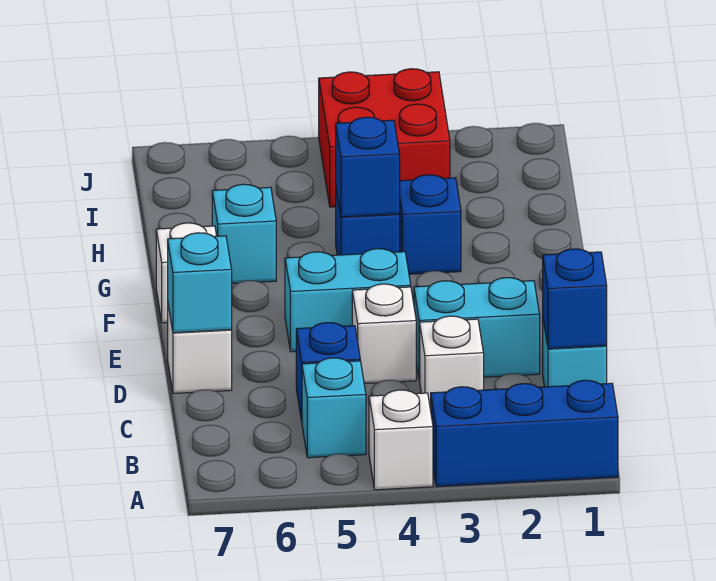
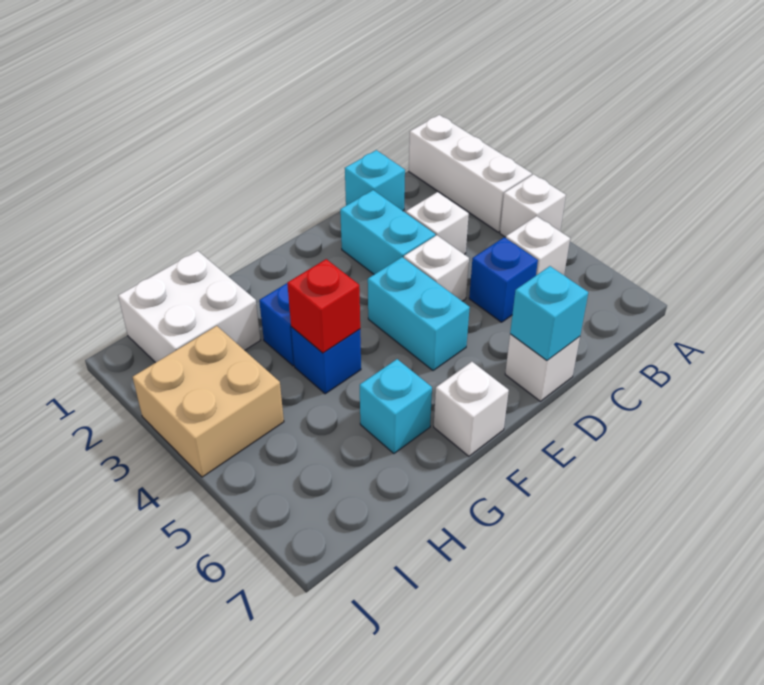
blue 1x3 brick [431,380,618,487] -> white 1x3 brick [409,115,532,232]
cyan 1x1 brick [302,358,366,458] -> white 1x1 brick [506,216,570,275]
blue 1x1 brick [543,249,607,349] -> none
blue 1x1 brick [336,117,400,217] -> red 1x1 brick [287,259,360,353]
none -> white 2x2 brick [118,251,260,363]
red 2x2 brick [319,69,450,207] -> tan 2x2 brick [133,326,284,477]

